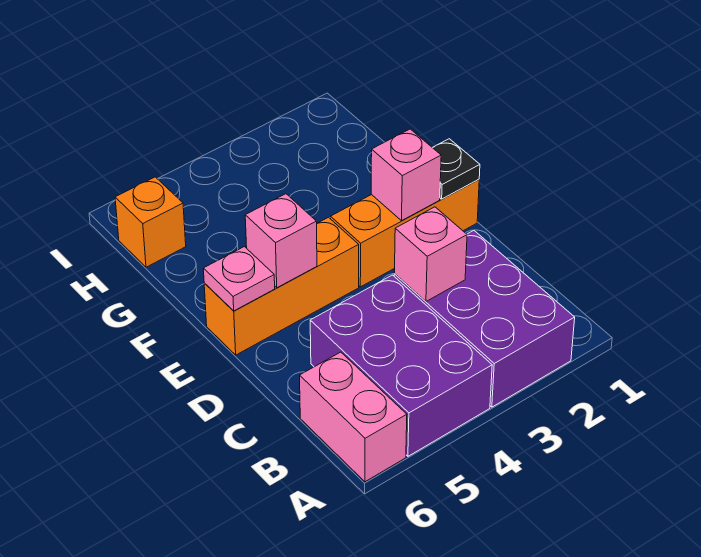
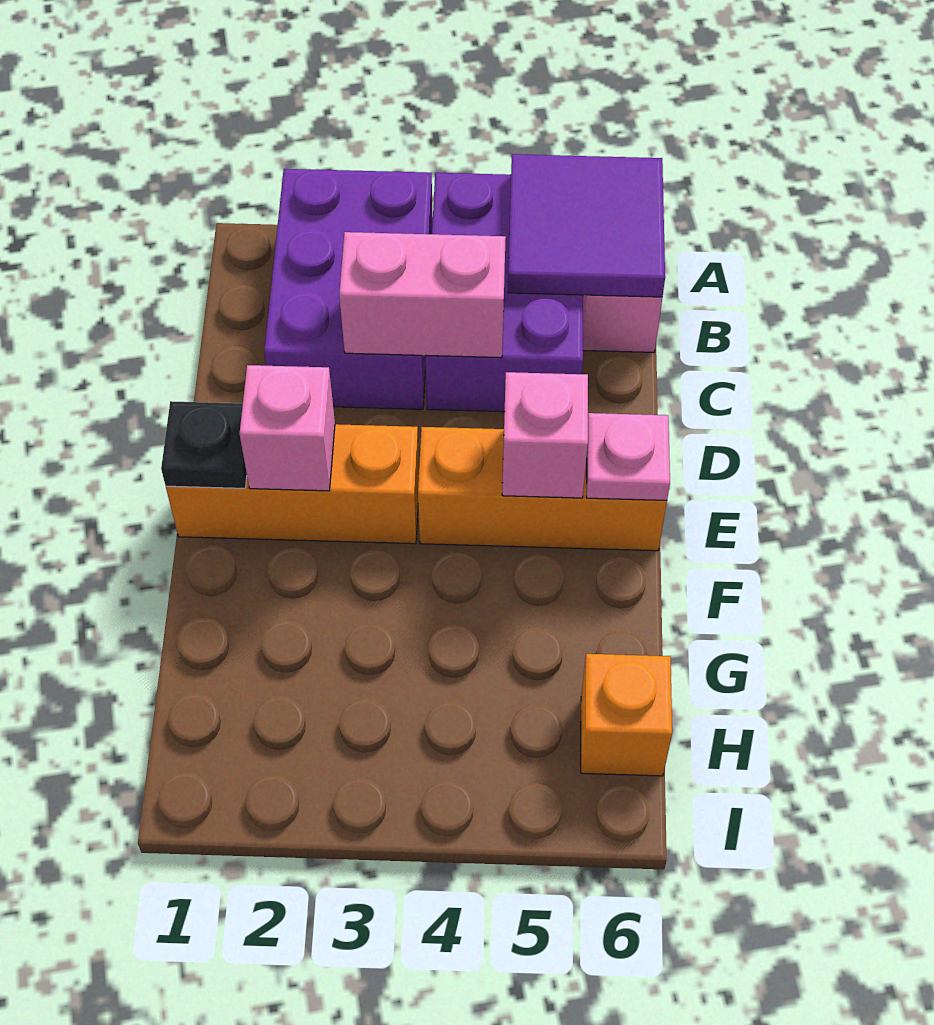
none -> purple 2x2 tile [508,154,665,297]
pink 1x1 brick [395,207,467,301] -> pink 1x2 brick [339,232,506,358]

